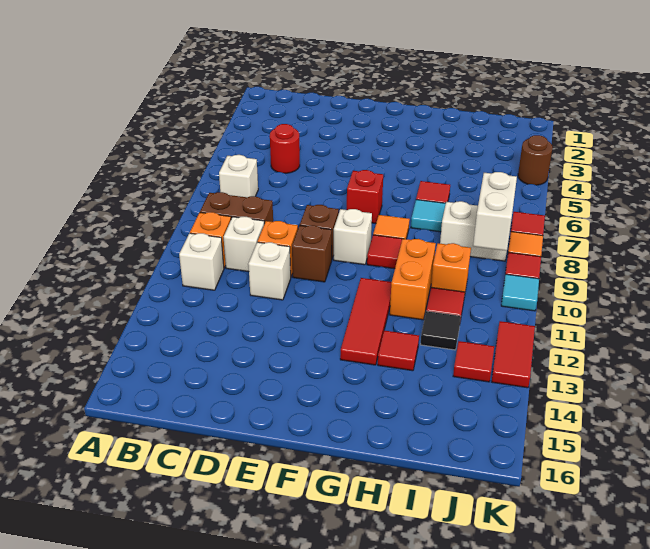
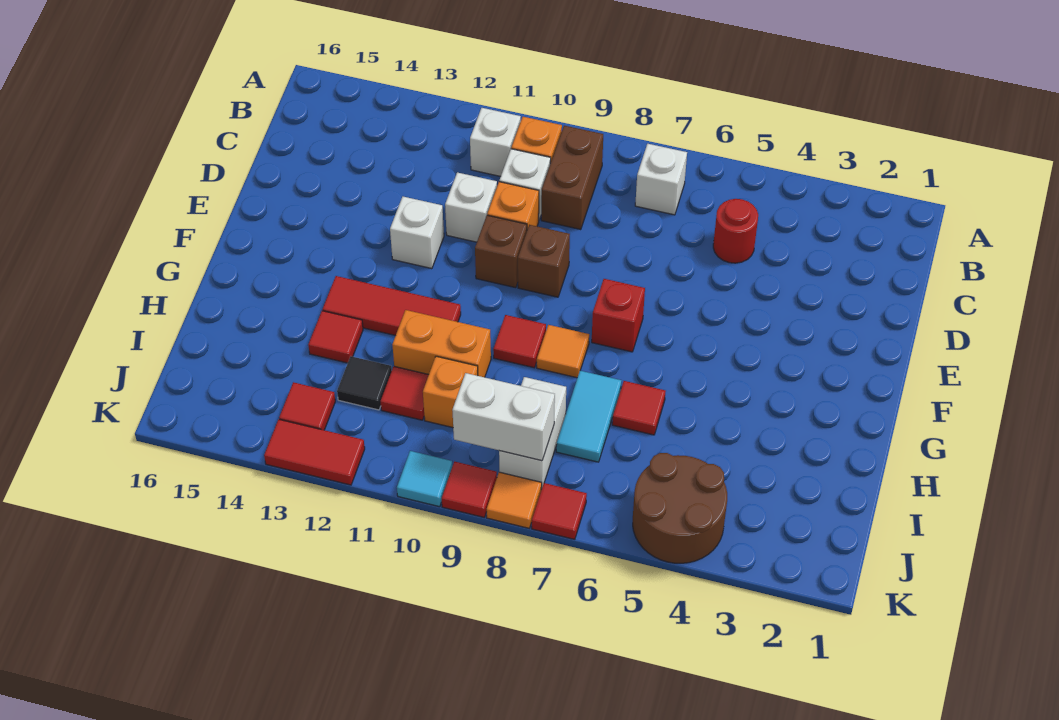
white 1x1 brick [334,209,372,265] -> white 1x1 brick moved to [390,197,444,269]
brown 1x1 round brick [518,135,553,185] -> brown 2x2 round brick [633,453,727,563]

